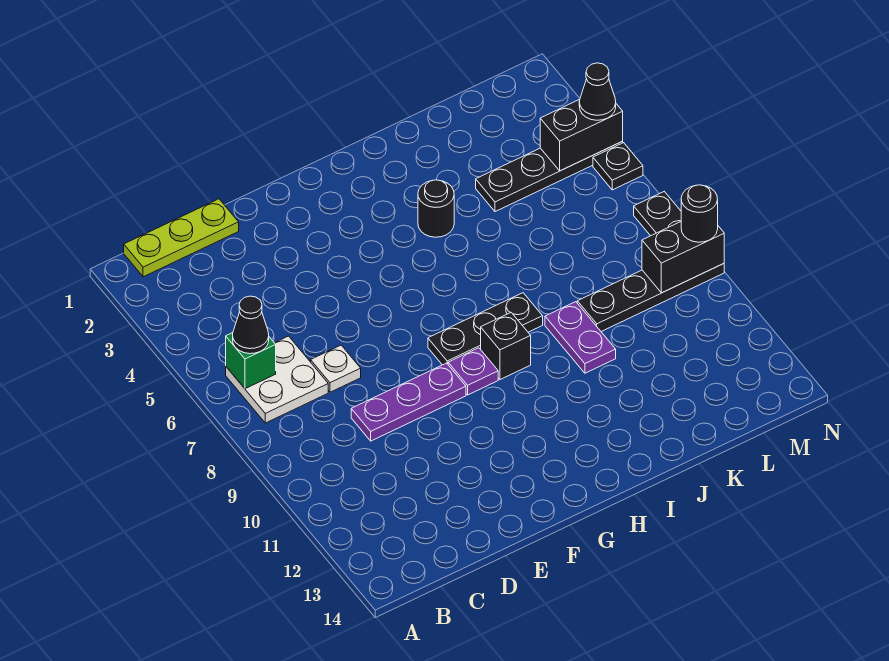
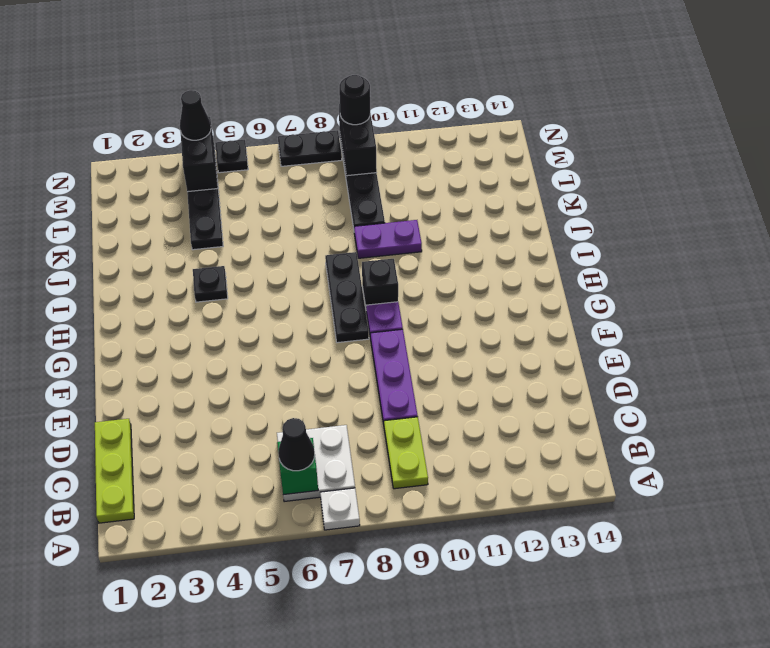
none -> lime 1x2 plate [384,417,428,489]
white 1x1 plate [311,345,361,392] -> white 1x1 plate moved to [320,488,360,530]
black 1x1 round brick [418,180,454,237] -> black 1x1 plate [193,266,228,302]

